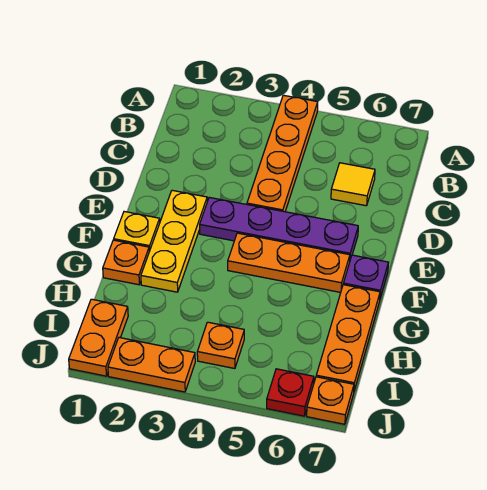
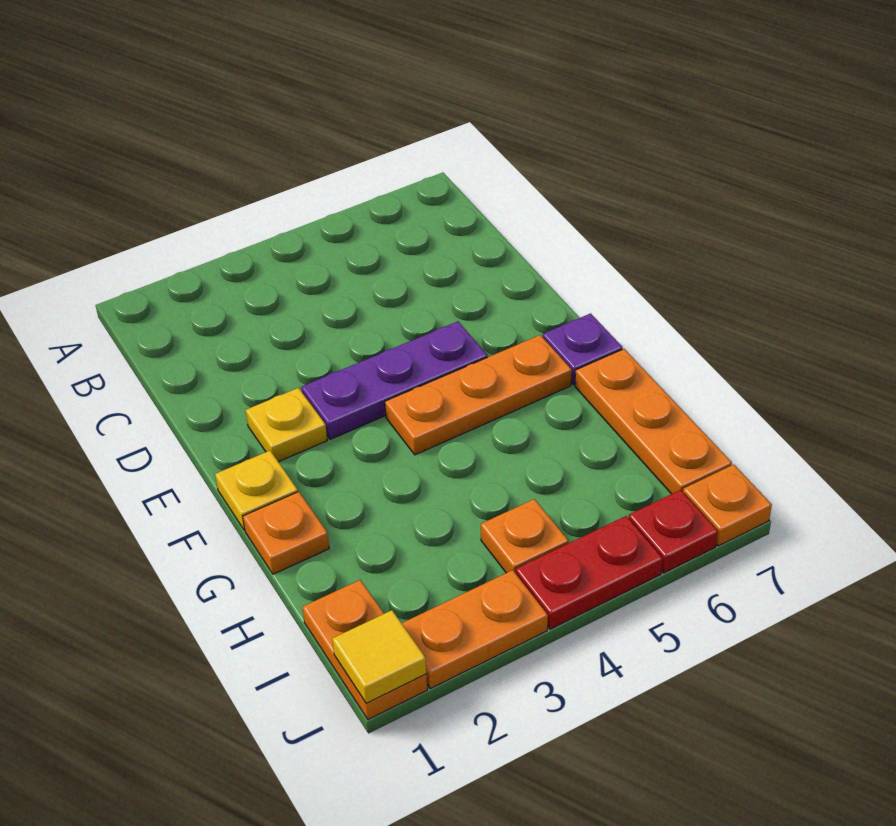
orange 1x4 plate [247,95,318,212] -> none
yellow 1x1 tile [331,163,375,206] -> yellow 1x1 tile moved to [332,610,426,703]
yellow 1x3 plate [141,190,207,292] -> yellow 1x1 plate [246,388,327,462]
purple 1x4 plate [200,197,358,259] -> purple 1x3 plate [301,322,487,439]
none -> red 1x2 plate [516,516,663,629]

